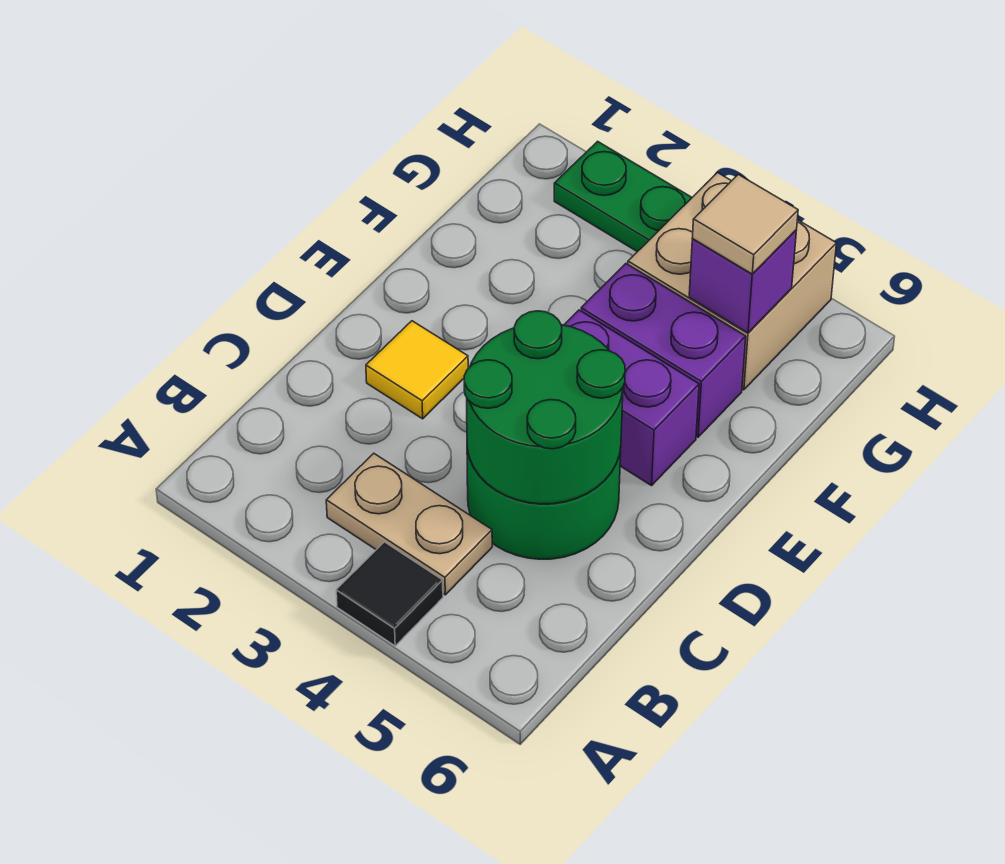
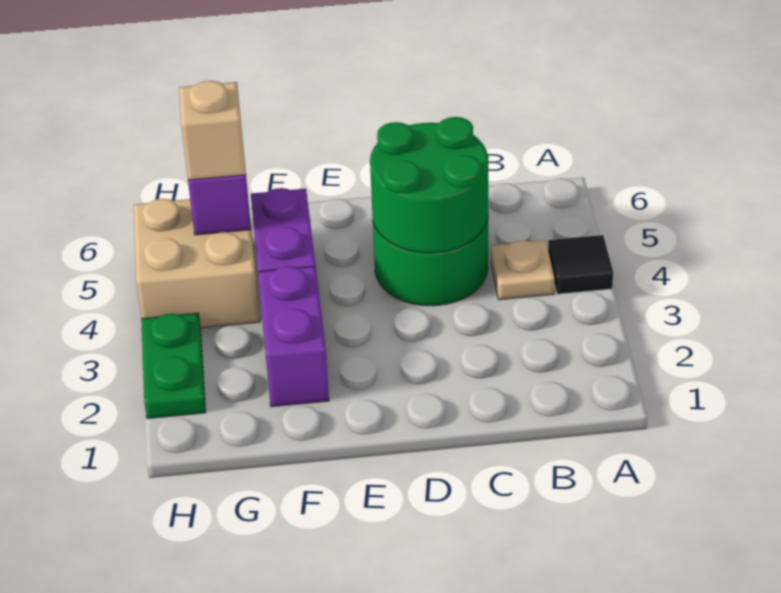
tan 1x2 plate [326,453,492,595] -> tan 1x1 plate [491,240,555,300]
yellow 1x1 tile [366,321,468,419] -> none
purple 1x2 brick [564,310,699,486] -> purple 1x2 brick moved to [258,266,329,407]
tan 1x1 tile [692,174,798,274] -> tan 1x1 brick [179,81,246,180]

